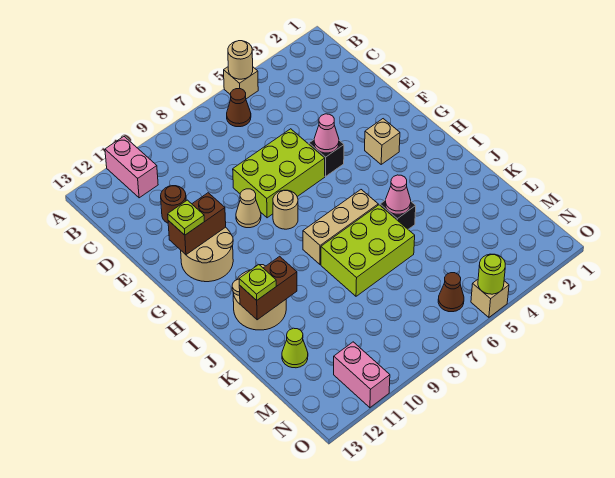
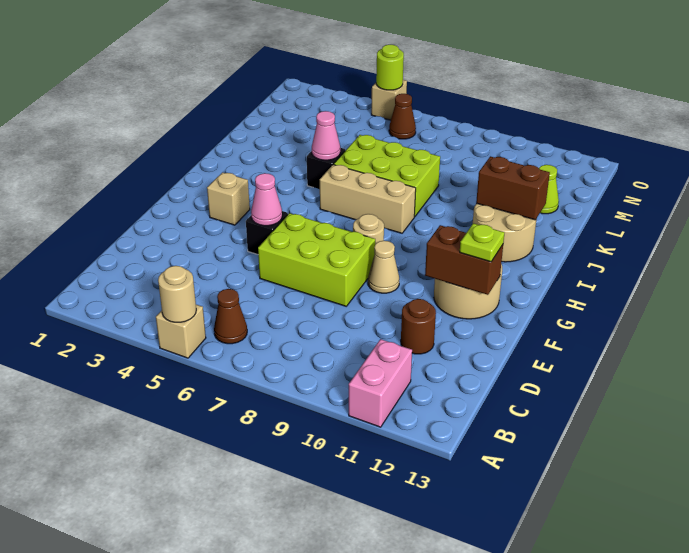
lime 1x1 plate [239,265,276,300] -> none
pink 1x2 brick [334,342,390,408] -> none

